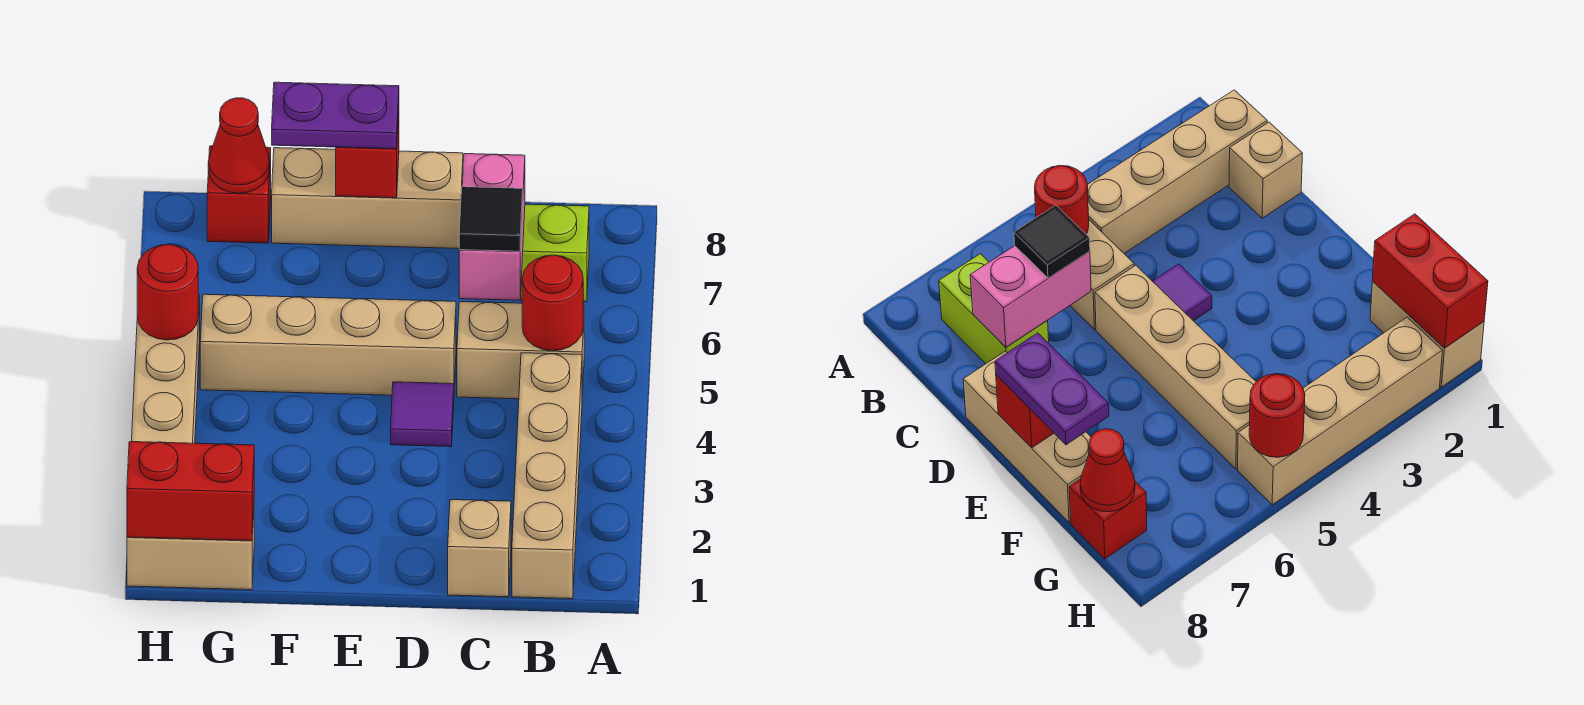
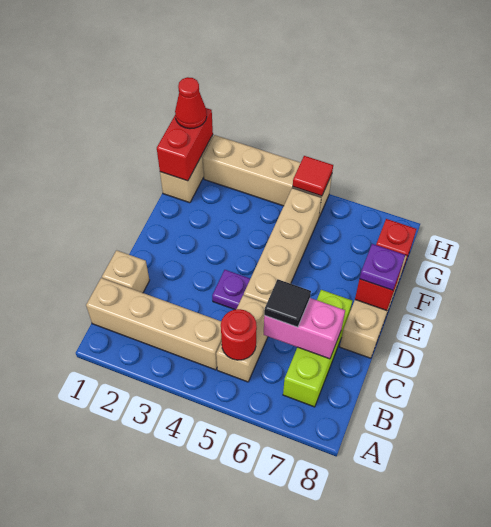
lime 1x2 brick [520,204,589,302] -> lime 1x3 brick [283,290,352,407]
purple 1x1 tile [391,382,454,447] -> purple 1x1 plate [212,270,250,310]
purple 1x2 plate [272,82,399,149] -> purple 1x1 plate [360,244,405,290]
red 1x1 cone [208,98,270,193] -> red 1x1 cone moved to [175,77,207,129]
red 1x1 round brick [137,244,198,340] -> red 1x1 tile [293,156,333,196]

